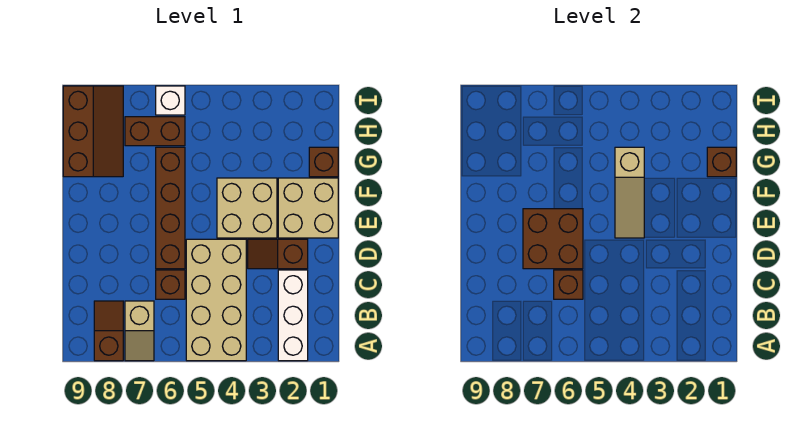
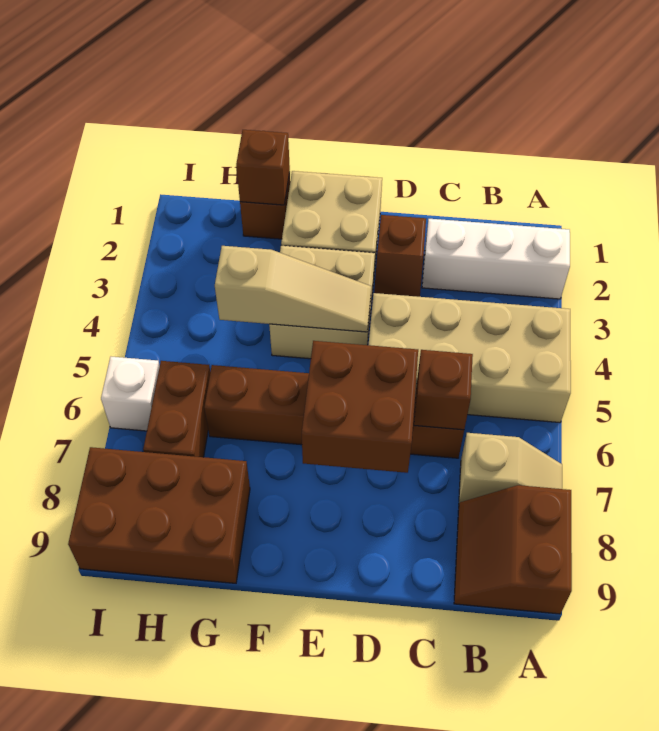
brown 1x2 slope [94,301,123,361] -> brown 2x2 slope [454,485,572,614]
brown 2x3 slope [63,86,123,177] -> brown 2x3 brick [68,447,250,583]

